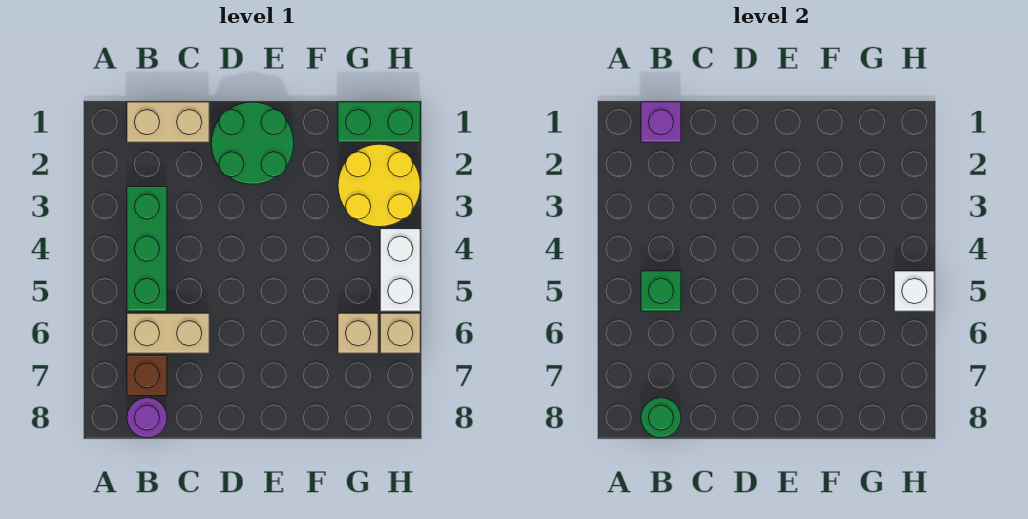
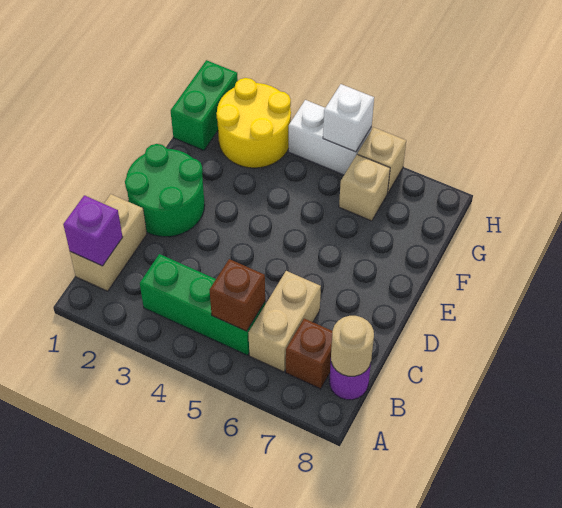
green 1x1 brick [641,271,681,311] -> brown 1x1 brick [210,259,265,331]
green 1x1 round brick [641,398,681,438] -> tan 1x1 round brick [331,316,374,376]

